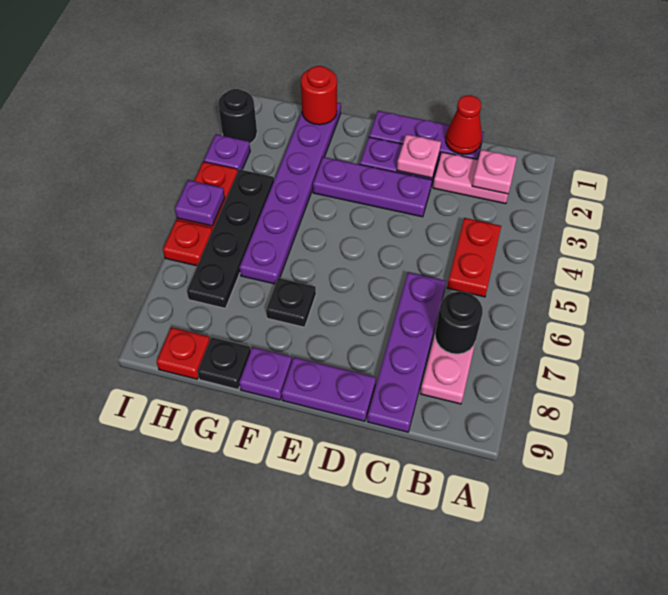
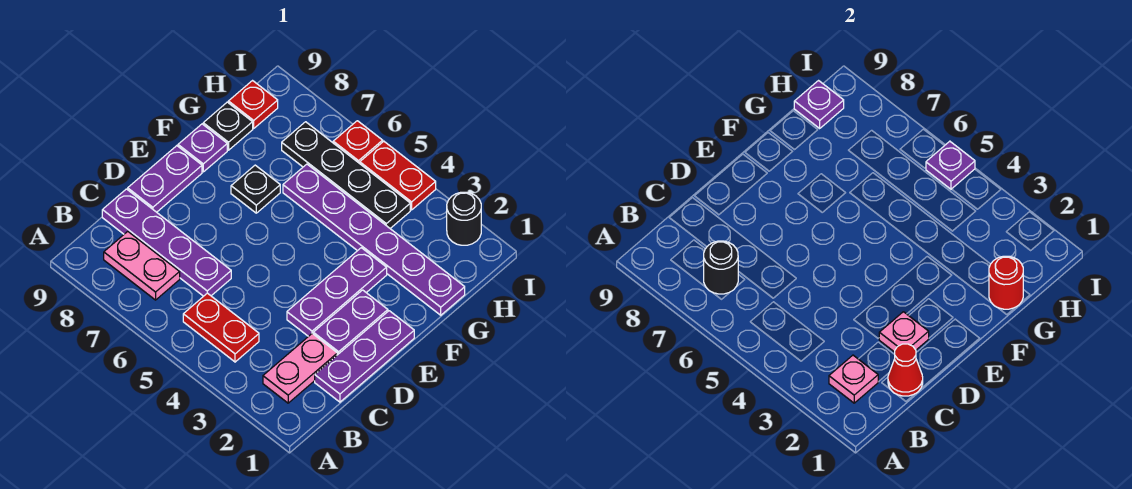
purple 1x1 plate [204,134,250,170] -> purple 1x1 plate moved to [794,81,844,128]

